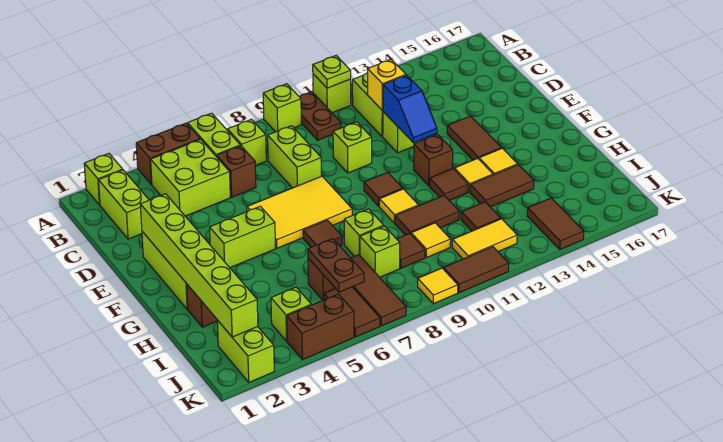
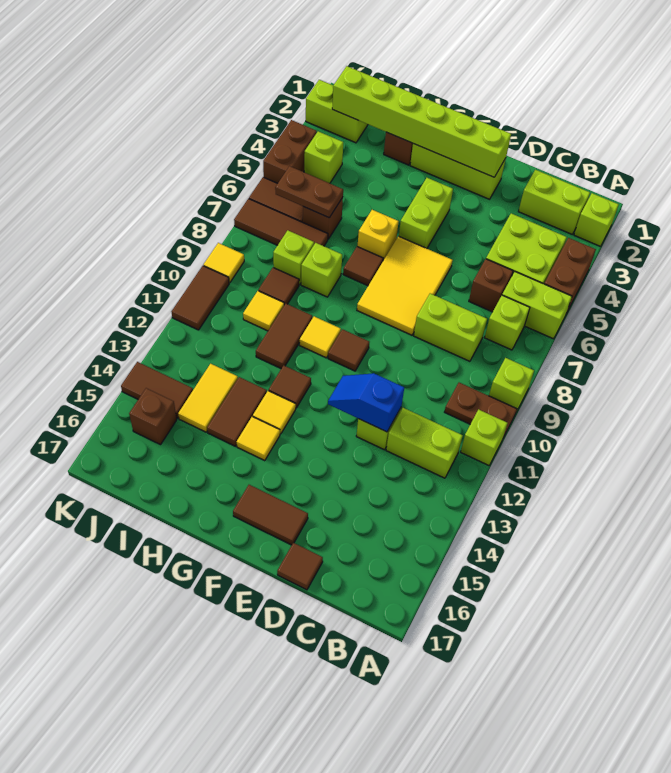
lime 1x1 plate [313,56,351,88] -> none
yellow 1x1 brick [368,60,406,110] -> yellow 1x1 brick moved to [357,210,399,261]
lime 1x1 brick [333,122,372,173] -> none
brown 1x2 tile [447,116,502,160] -> brown 1x2 tile moved to [233,485,308,545]
brown 1x1 brick [414,134,453,185] -> brown 1x1 brick moved to [129,388,177,445]
brown 1x1 tile [461,202,501,231] -> brown 1x1 tile moved to [277,543,323,590]
yellow 1x2 tile [452,219,517,259] -> yellow 1x2 tile moved to [178,364,238,432]

